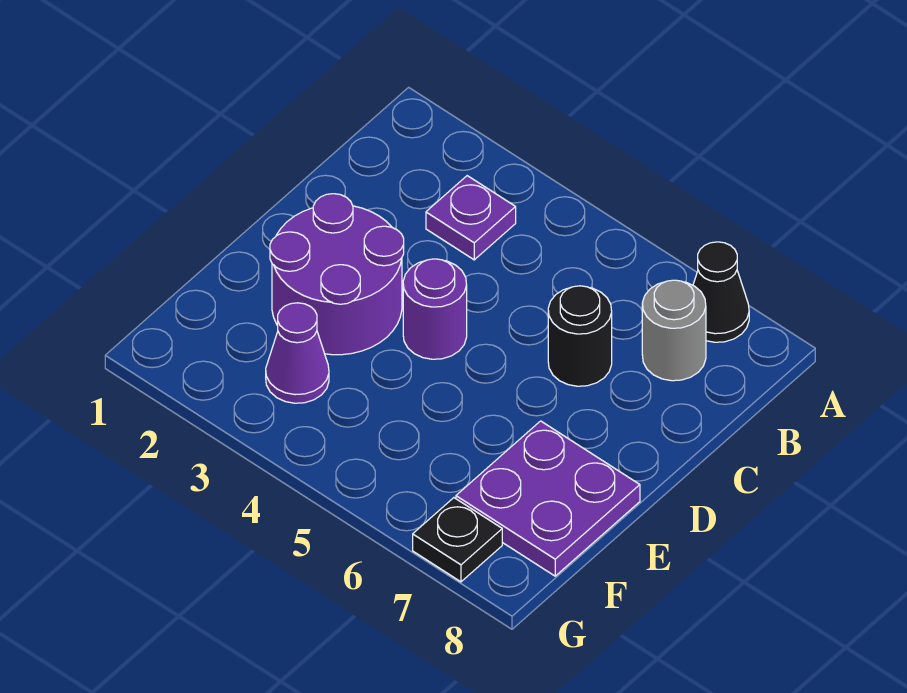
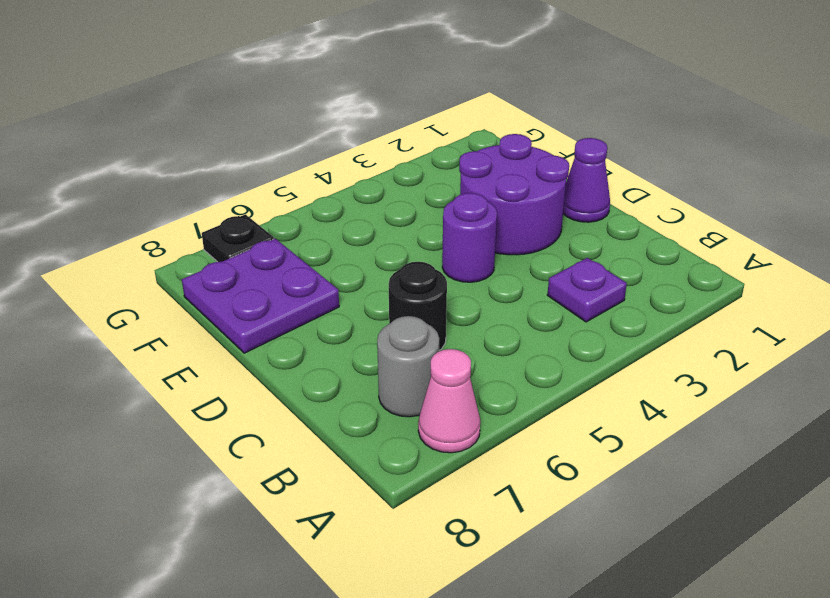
black 1x1 cone [693,242,749,342] -> pink 1x1 cone [418,349,480,453]
purple 1x1 cone [266,303,329,403] -> purple 1x1 cone moved to [563,138,610,222]

